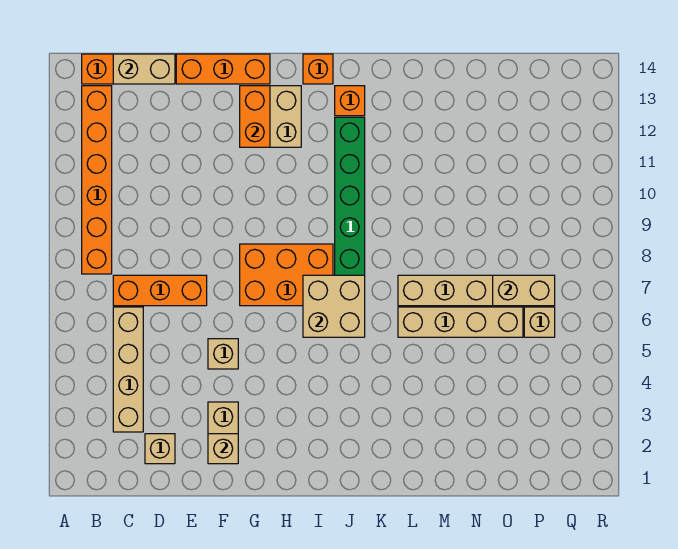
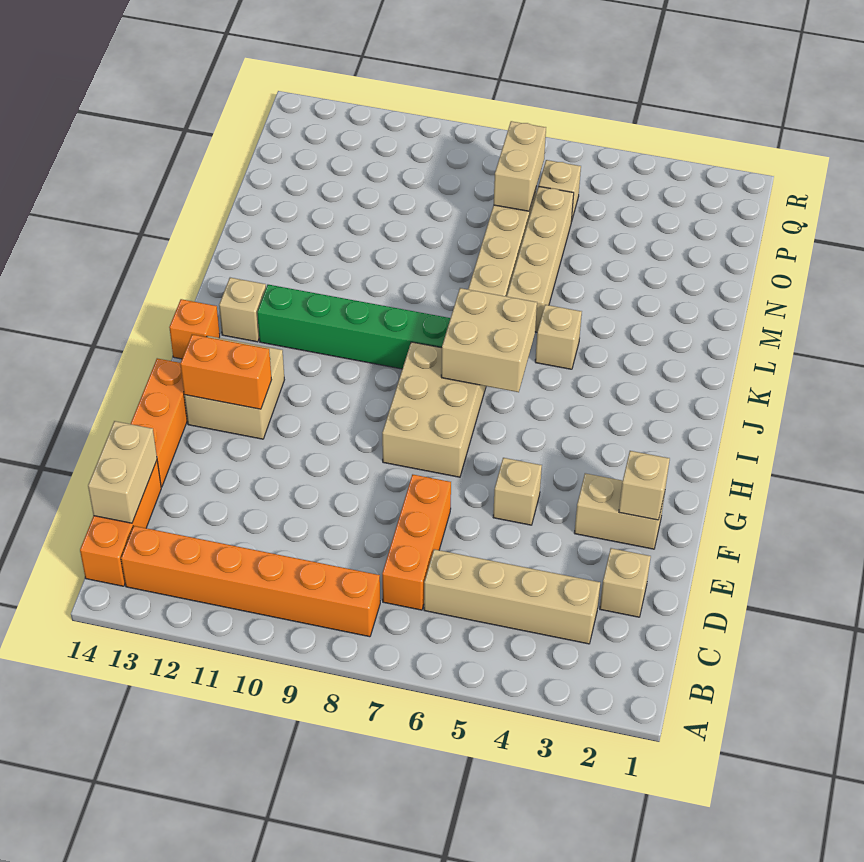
orange 2x3 brick [240,244,333,306] -> tan 2x3 brick [382,342,486,477]
orange 1x1 brick [335,86,365,116] -> tan 1x1 brick [219,278,266,342]
none -> tan 1x1 brick [535,305,582,369]

